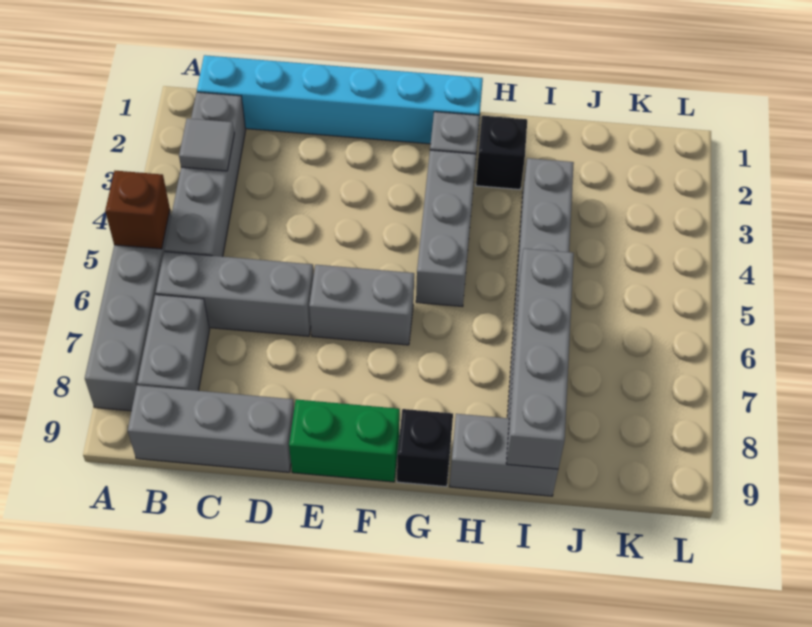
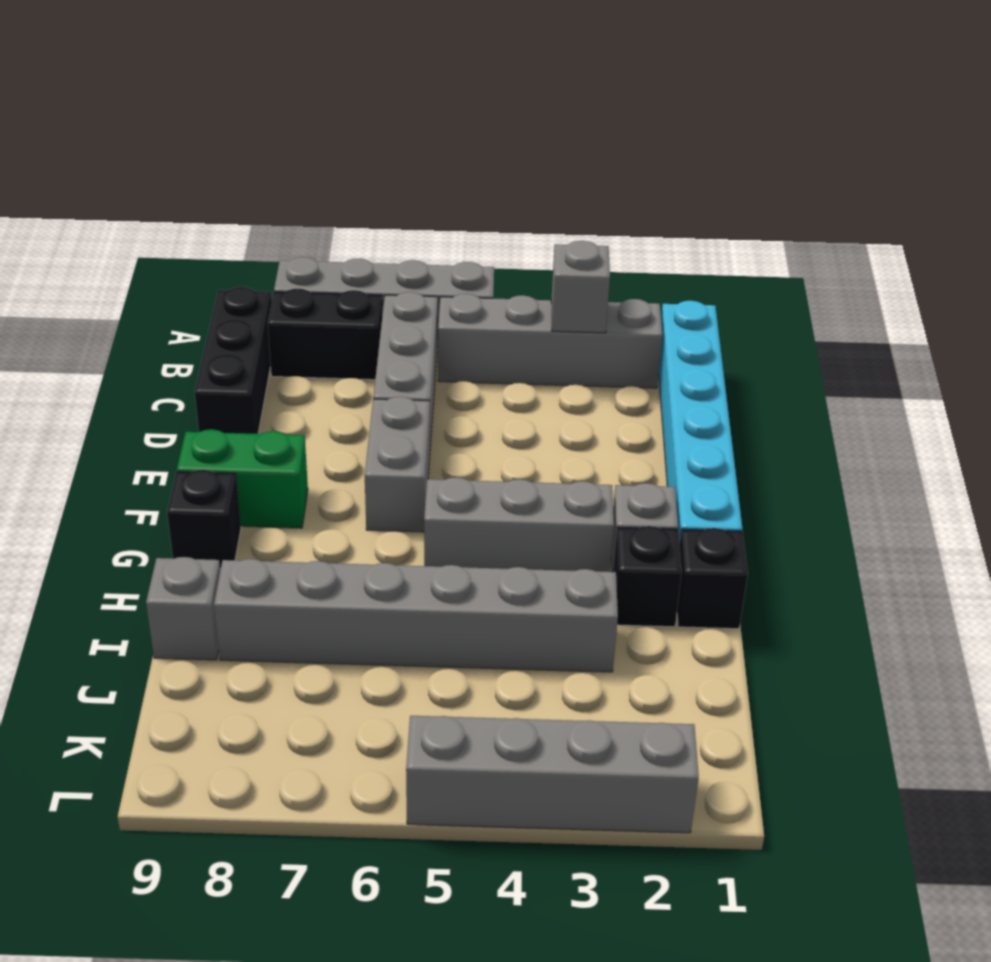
brown 1x1 brick [105,171,170,249] -> none
grey 1x1 tile [179,118,234,171] -> grey 1x1 brick [551,241,610,333]
grey 1x2 brick [137,295,210,391] -> black 1x2 brick [268,289,382,380]
grey 1x3 brick [128,385,294,472] -> black 1x3 brick [195,287,272,434]
green 1x2 brick [289,399,400,482] -> green 1x2 brick turned to [177,429,308,528]
none -> black 1x1 brick [677,528,748,629]
grey 1x2 brick [450,414,558,496] -> grey 1x1 brick [146,557,220,660]
grey 1x4 brick [506,248,574,469] -> grey 1x4 brick moved to [406,716,699,833]

